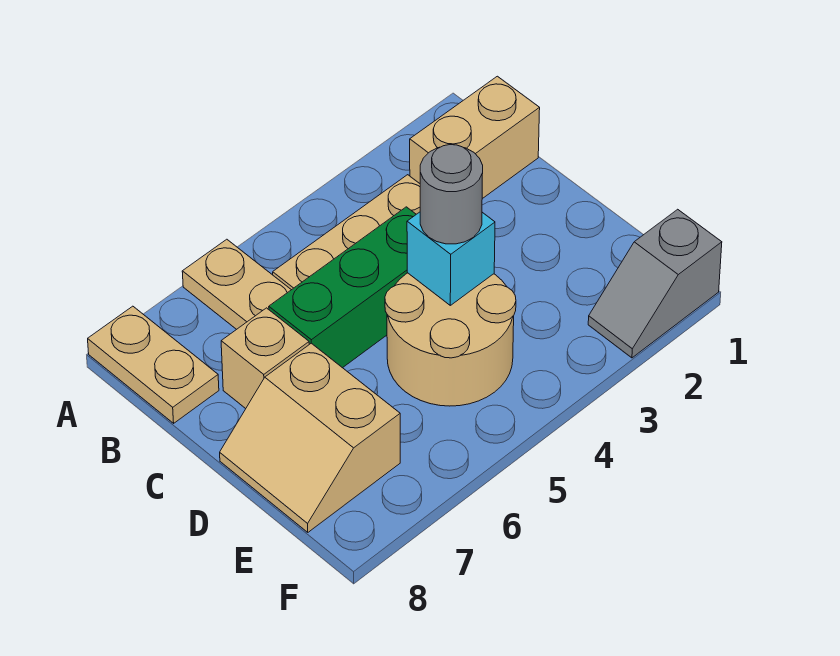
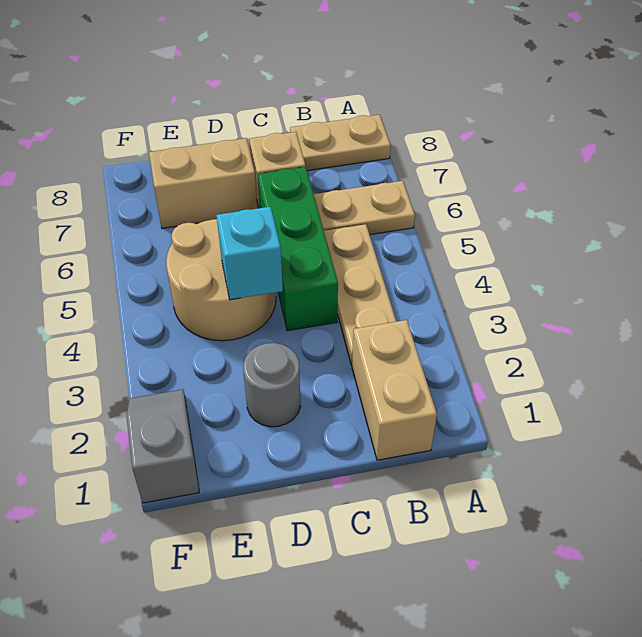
grey 1x1 round brick [420,145,483,244] -> grey 1x1 round brick moved to [243,343,300,427]

